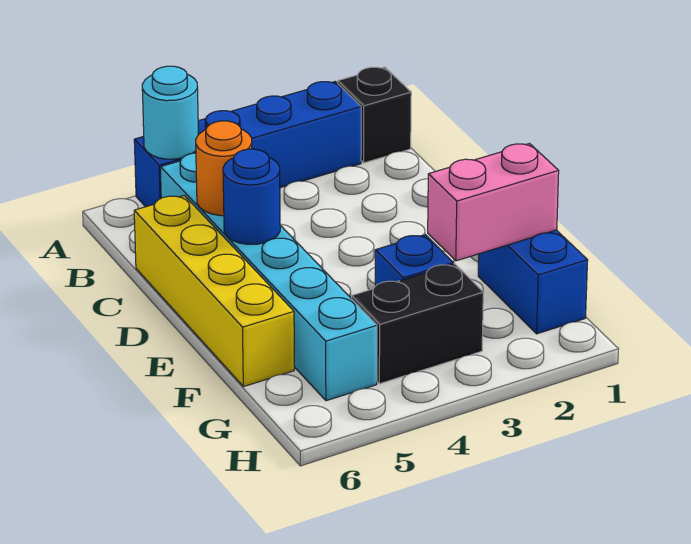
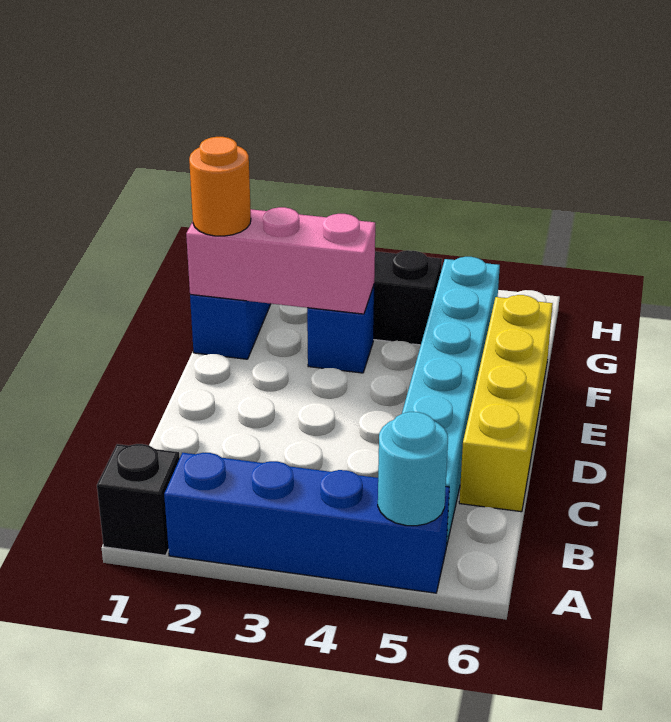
orange 1x1 round brick [196,121,252,216] -> orange 1x1 round brick moved to [189,137,251,236]
blue 1x1 round brick [223,149,280,244] -> none
pink 1x2 brick [428,144,559,261] -> pink 1x3 brick [186,207,375,314]

